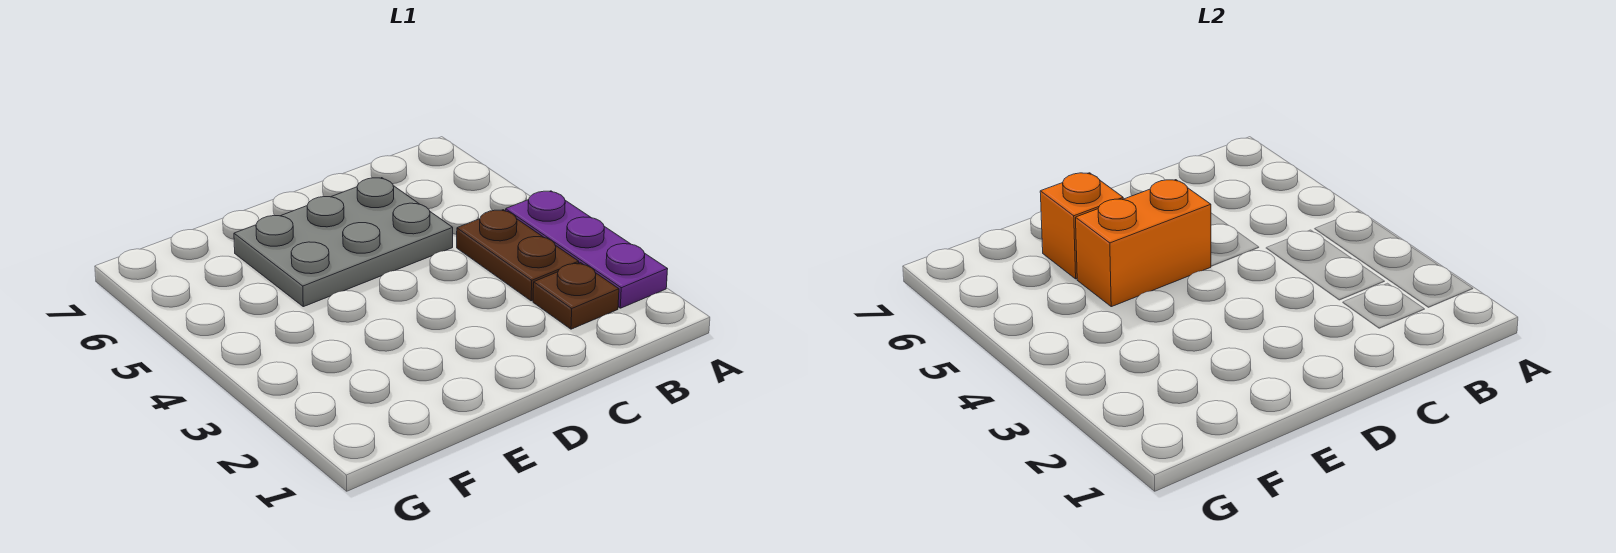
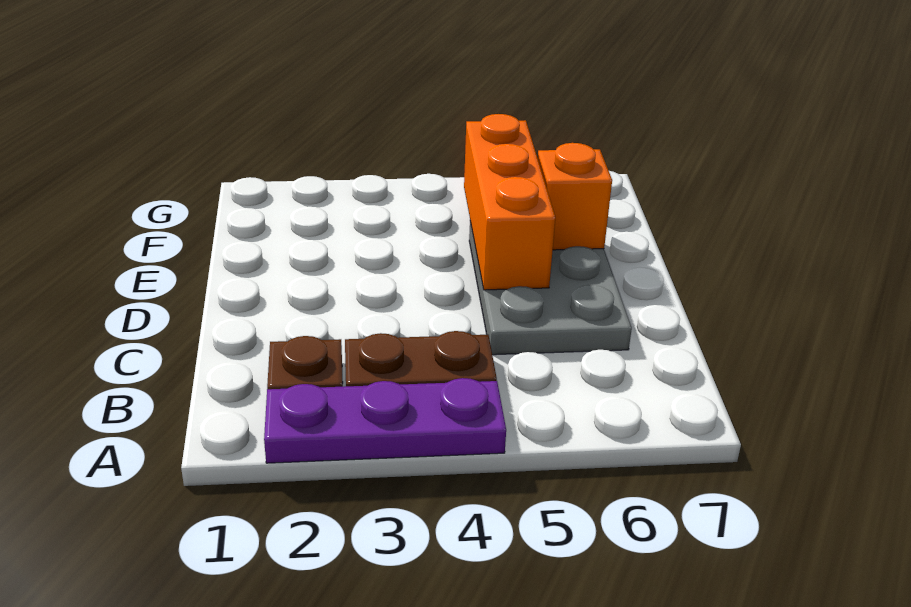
orange 1x2 brick [1076,180,1211,307] -> orange 1x3 brick [464,114,555,290]

